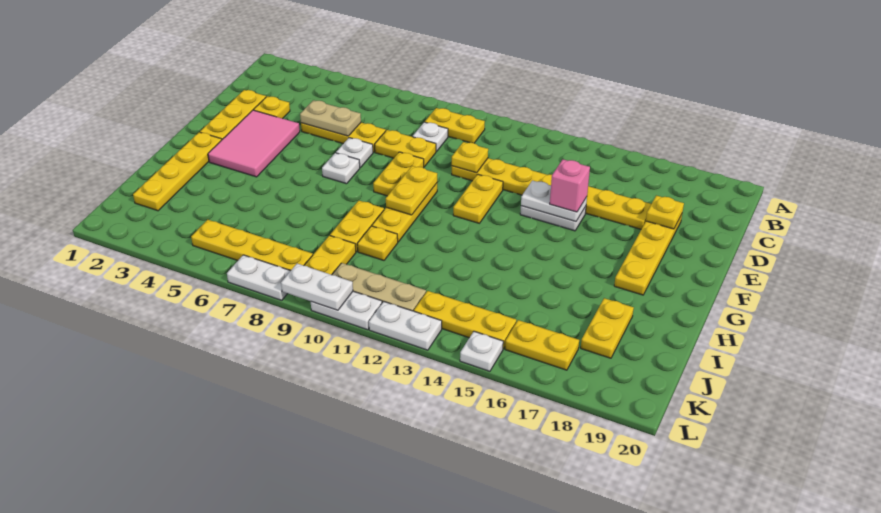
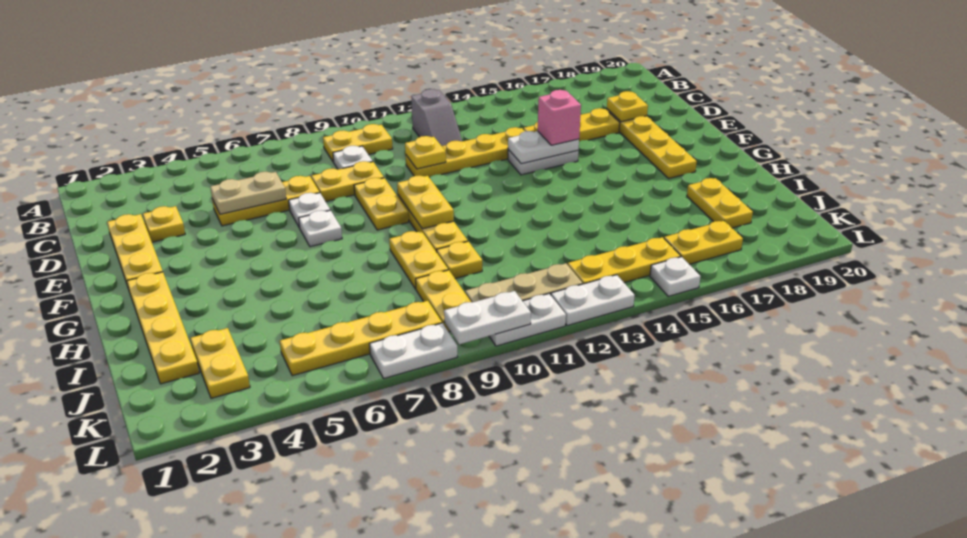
none -> grey 1x2 slope [411,89,462,146]
pink 2x3 tile [208,110,300,177] -> none
yellow 1x2 plate [453,174,503,223] -> yellow 1x2 plate moved to [190,328,250,398]

